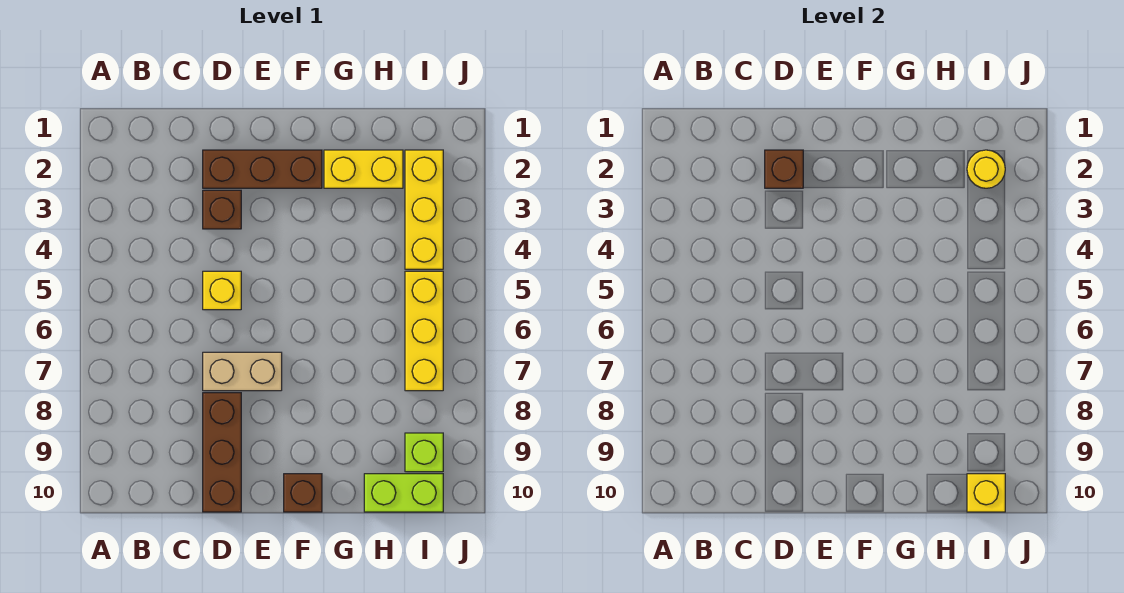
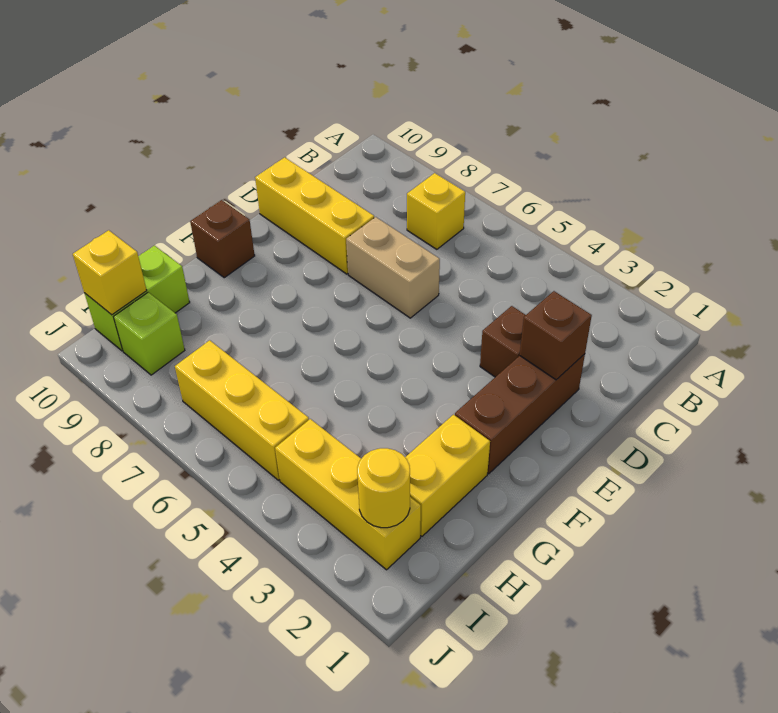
yellow 1x1 brick [203,271,241,310] -> yellow 1x1 brick moved to [407,173,465,249]
tan 1x2 brick [203,352,282,391] -> tan 1x2 brick turned to [346,217,440,318]
brown 1x3 brick [203,393,241,512] -> yellow 1x3 brick [255,157,374,274]

